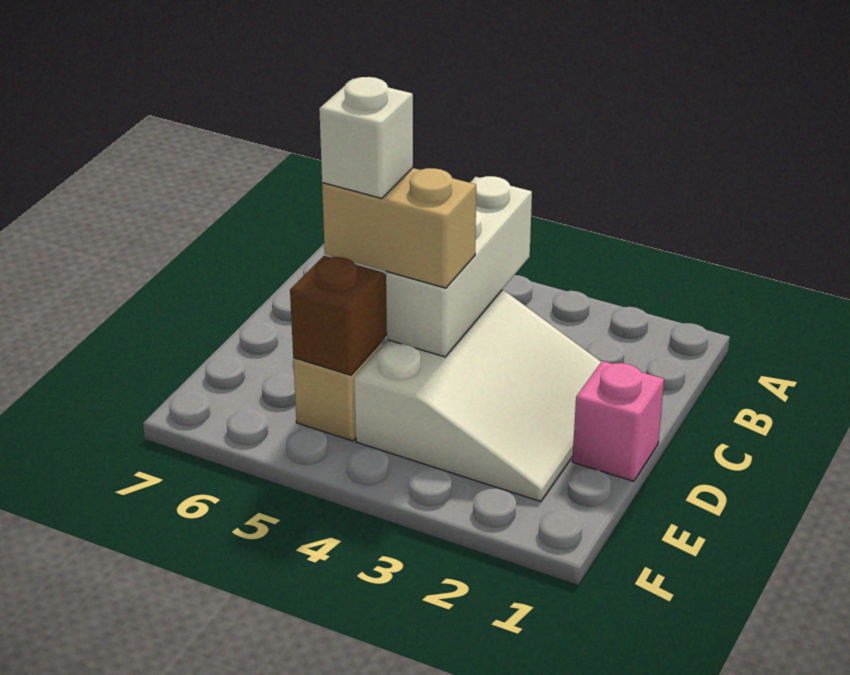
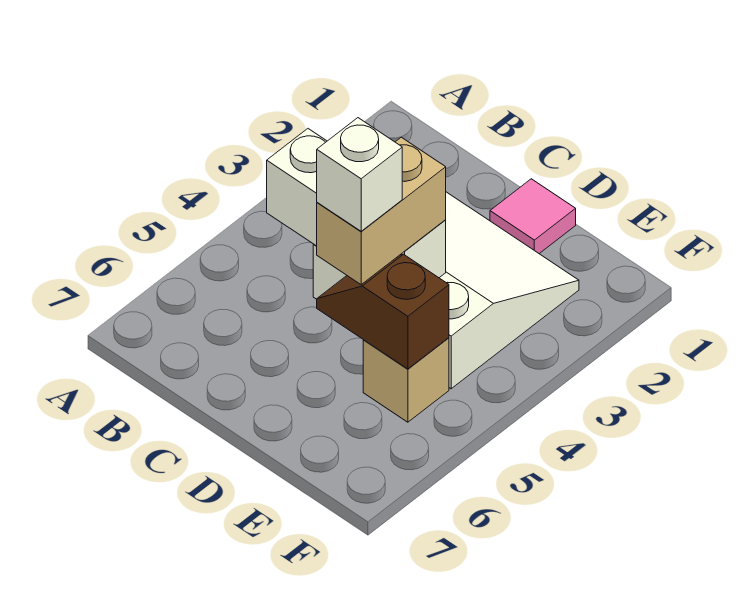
pink 1x1 brick [572,361,664,481] -> pink 1x1 tile [490,179,576,254]

